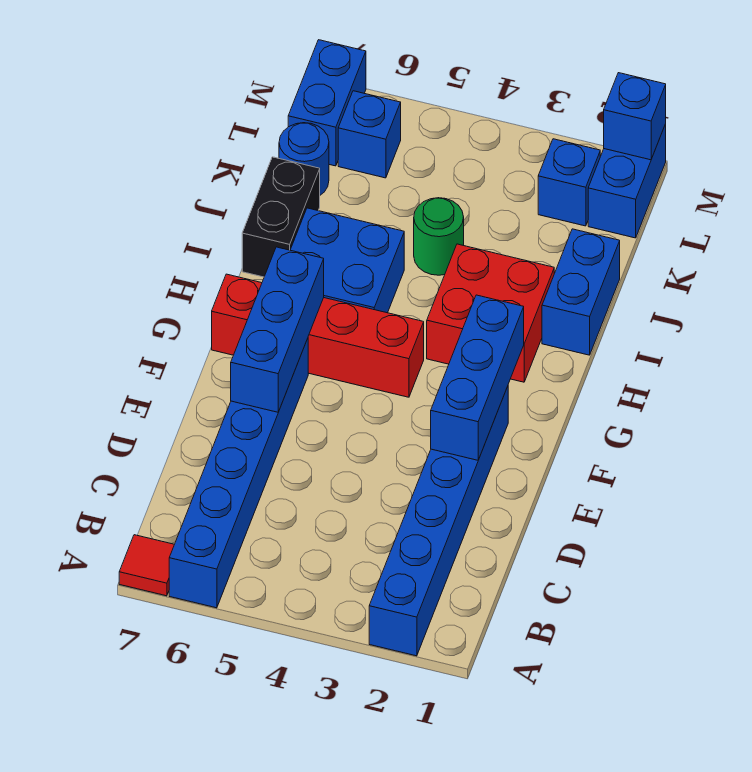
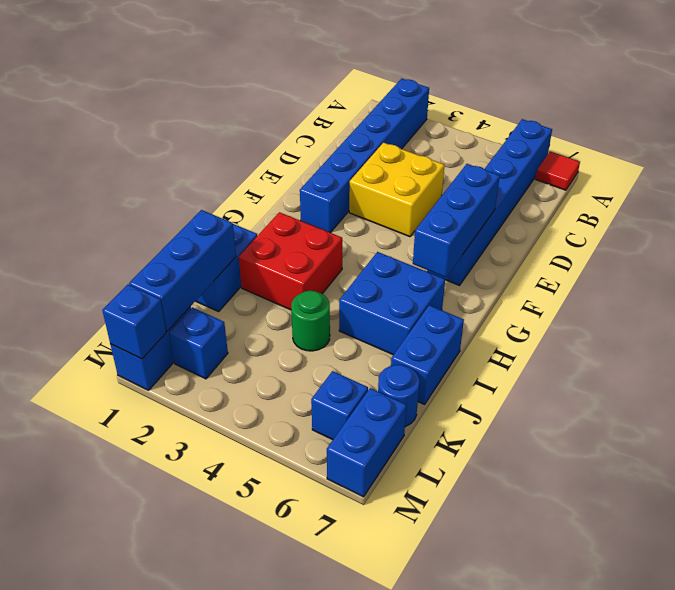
none -> yellow 2x2 brick [349,143,445,237]
blue 1x3 brick [431,295,524,460] -> blue 1x3 brick moved to [129,210,236,331]
red 1x4 brick [212,274,424,397] -> none
black 1x2 brick [242,157,320,277] -> blue 1x2 brick [391,305,464,404]

